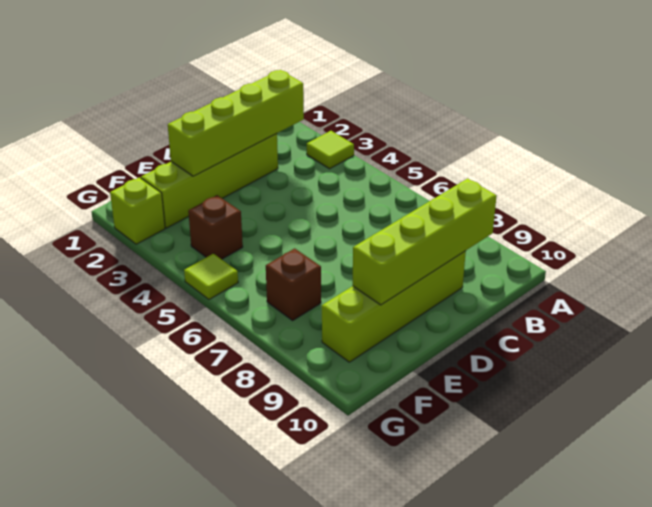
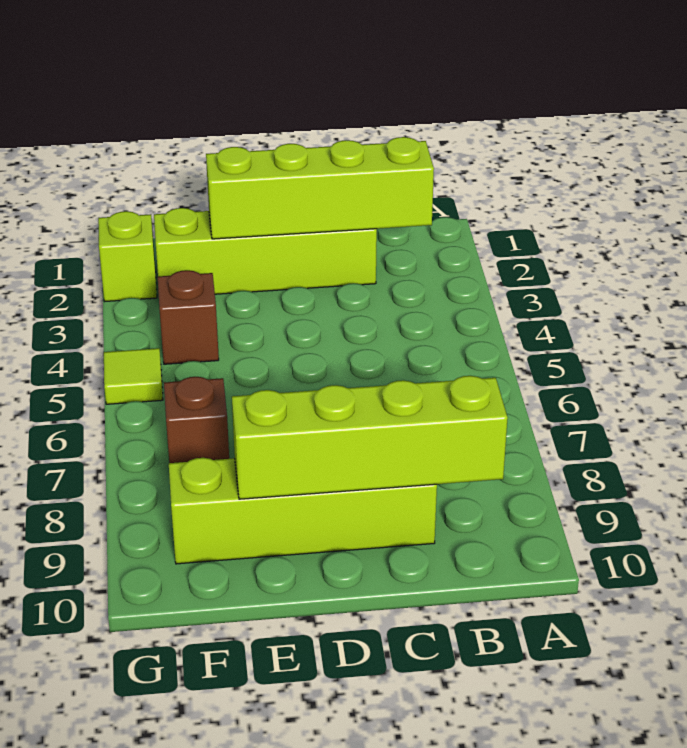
lime 1x1 tile [307,131,354,169] -> none

